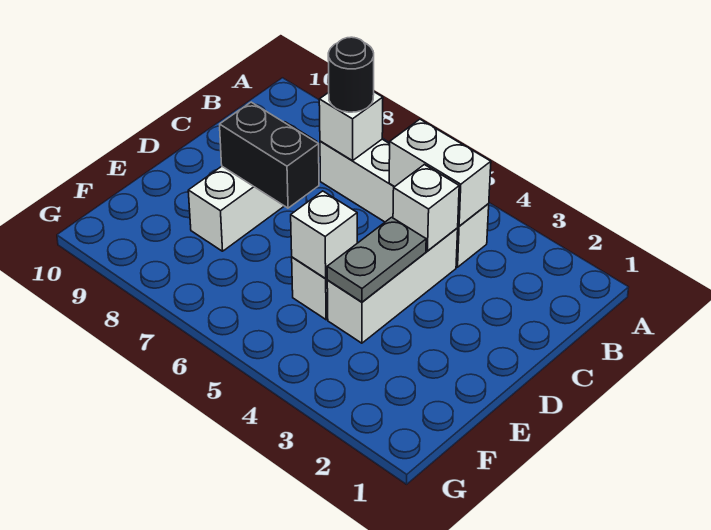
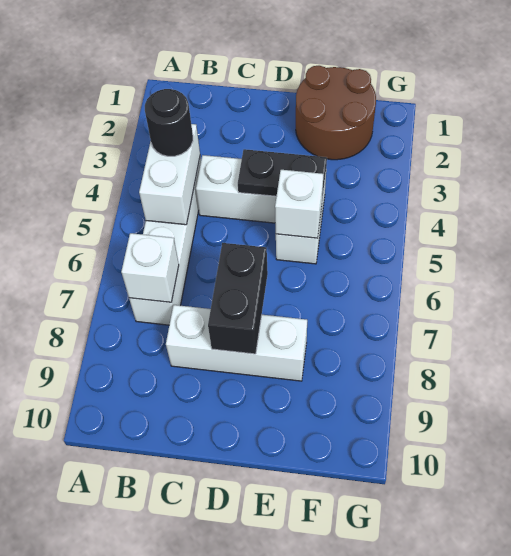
black 1x1 round brick [328,37,374,112] -> black 1x1 round brick moved to [145,89,193,156]
white 1x1 brick [393,165,459,251] -> none
grey 1x2 plate [327,217,426,302] -> black 1x2 plate [238,149,327,198]
none -> brown 2x2 round brick [296,66,376,160]

